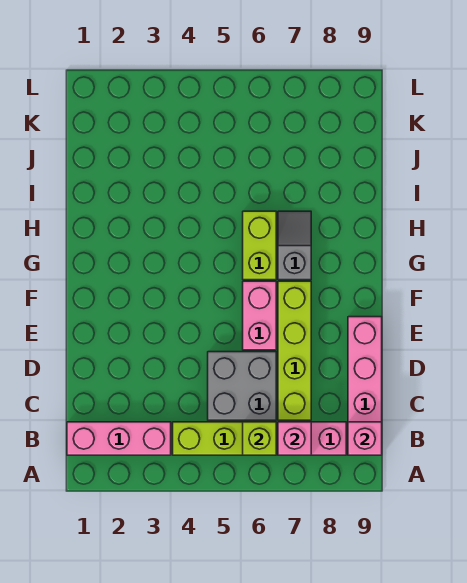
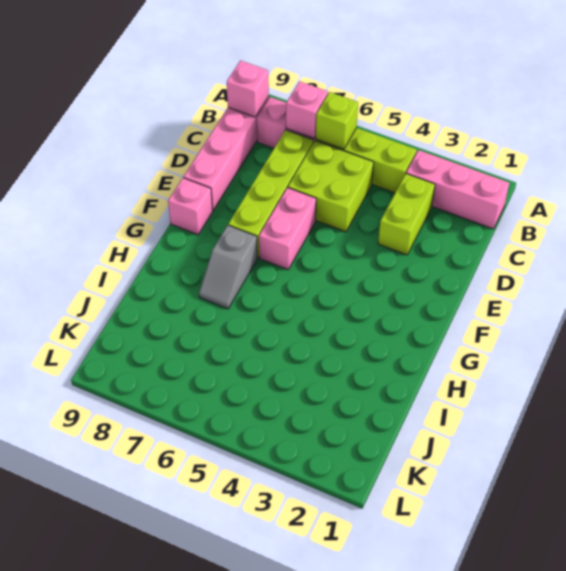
grey 2x2 brick [208,352,276,420] -> lime 2x2 brick [288,140,374,232]
none -> pink 1x1 brick [168,178,213,235]
lime 1x2 brick [243,211,276,280] -> lime 1x2 brick moved to [378,174,435,255]

